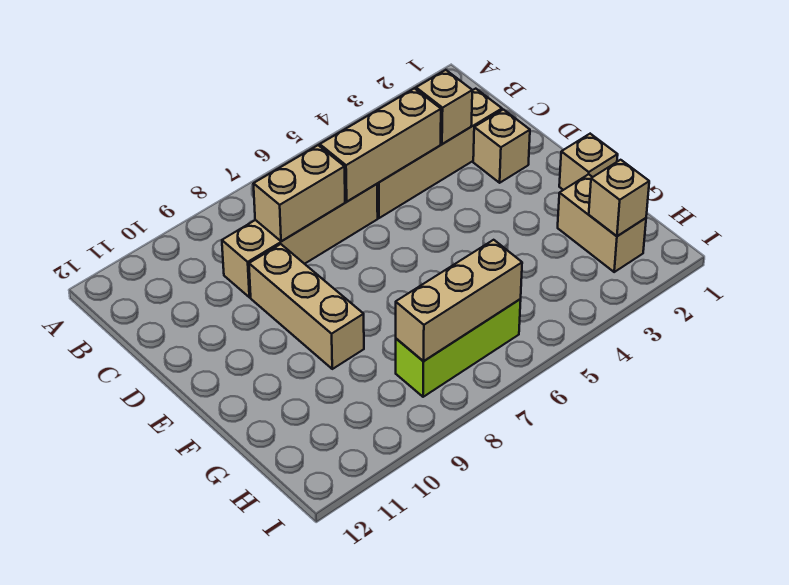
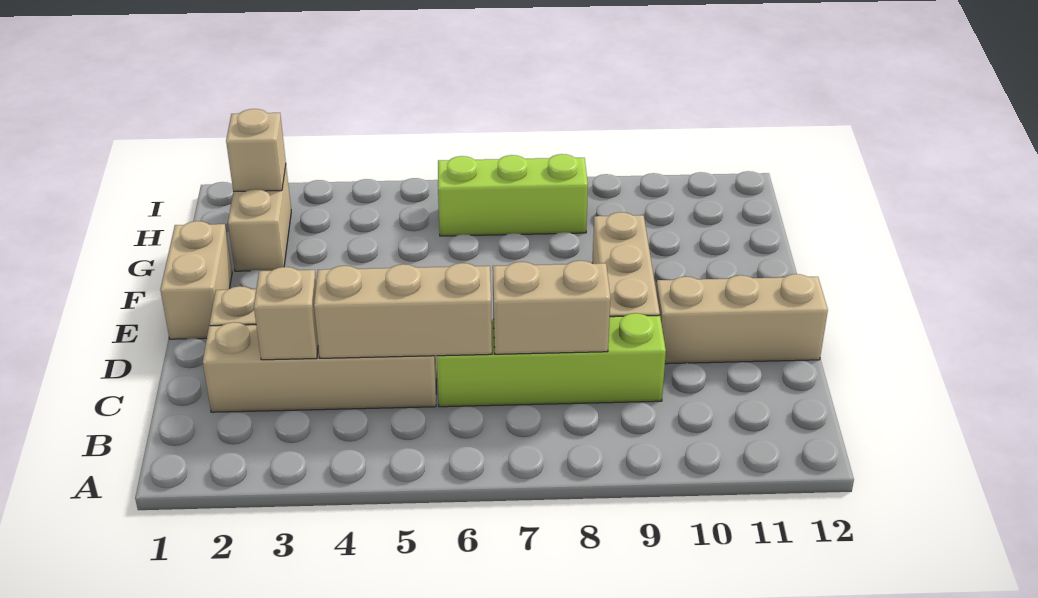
tan 1x4 brick [222,184,378,297] -> lime 1x4 brick [437,313,666,407]
tan 1x1 brick [559,134,618,190] -> tan 1x2 brick [160,221,232,339]
tan 1x3 brick [396,240,522,361] -> tan 1x3 brick moved to [656,274,828,364]

